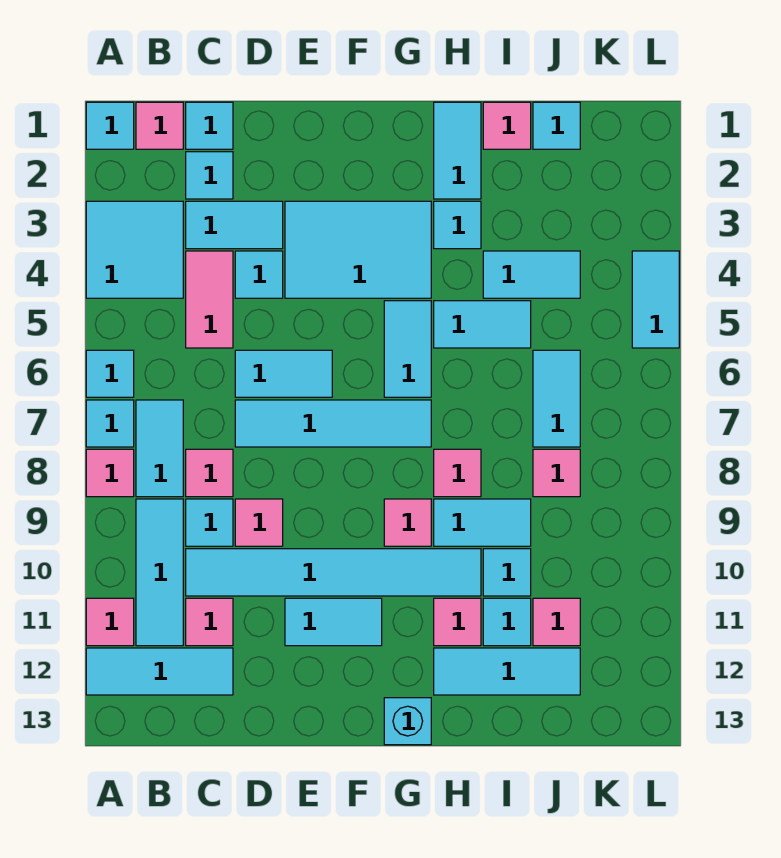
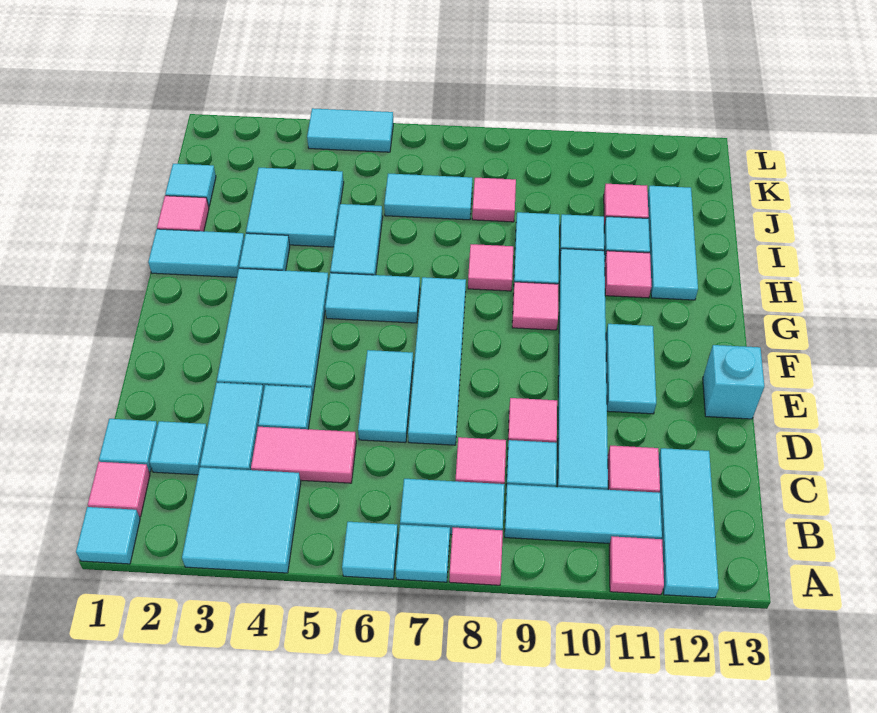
cyan 1x1 brick [384,698,431,745] -> cyan 1x1 brick moved to [703,345,764,419]
cyan 1x2 tile [483,251,580,298] -> cyan 2x2 tile [246,168,344,247]

